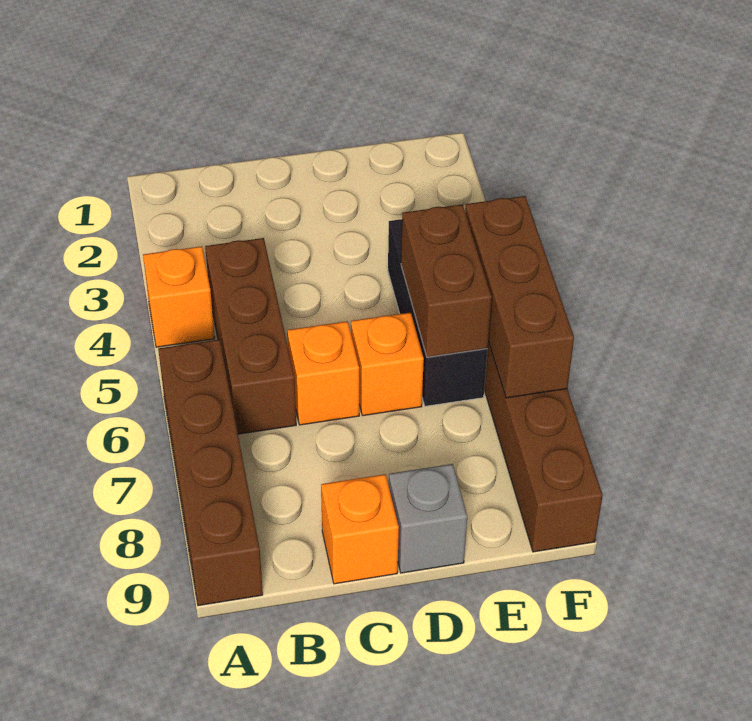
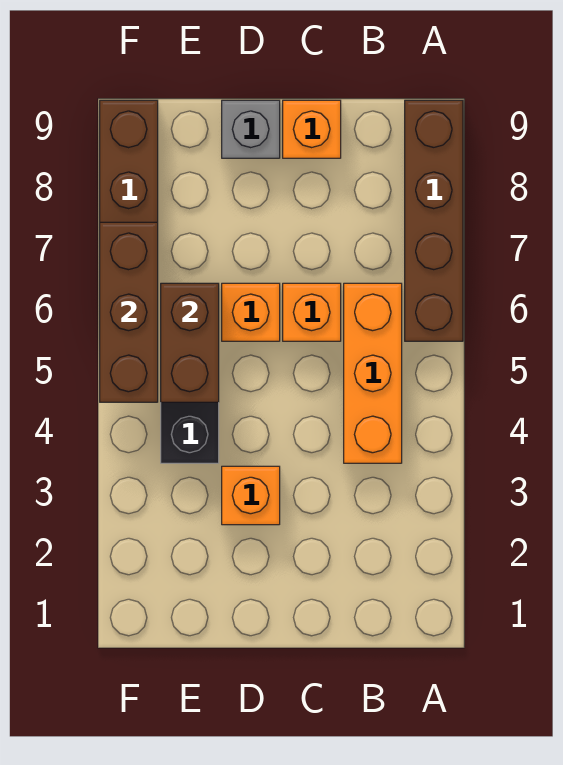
orange 1x1 brick [143,246,215,347] -> orange 1x1 brick moved to [222,466,280,525]
brown 1x3 brick [205,238,296,434] -> orange 1x3 brick [344,283,402,463]

